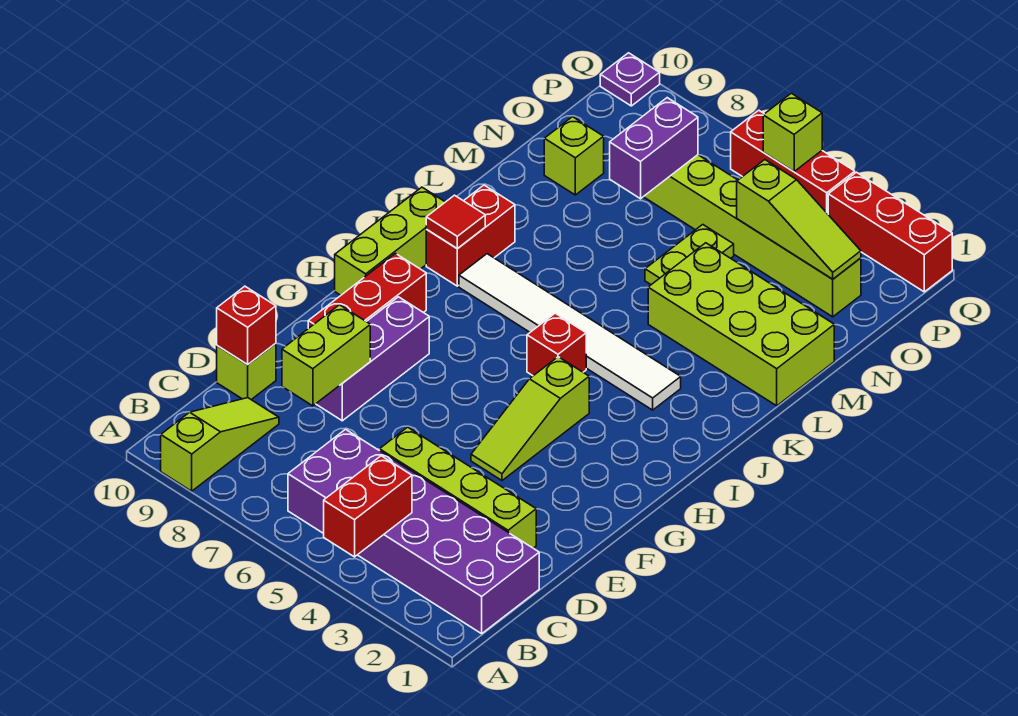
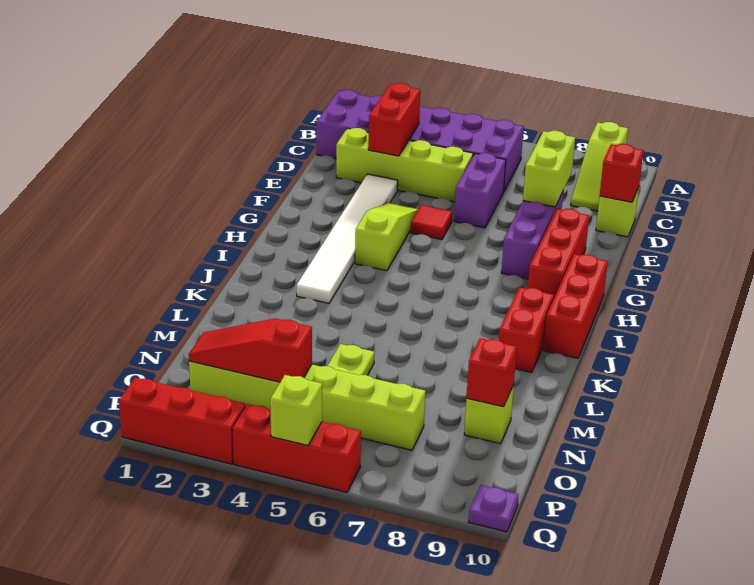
red 1x2 brick [324,456,412,557] -> red 1x2 brick moved to [368,83,420,156]
lime 1x3 brick [335,187,445,295] -> red 1x3 brick [543,254,608,358]
red 1x1 brick [527,313,586,376] -> red 1x1 brick moved to [467,338,517,407]
white 1x6 tile [459,254,681,410] -> white 1x6 tile turned to [297,174,398,303]
red 1x1 tile [426,195,485,249] -> red 1x1 tile moved to [411,205,452,239]
lime 2x4 brick [648,243,834,406] -> none
purple 1x2 brick [610,98,698,199] -> purple 1x2 brick moved to [454,153,506,228]
lime 1x3 slope [737,160,861,279] -> red 1x3 slope [189,318,312,382]

